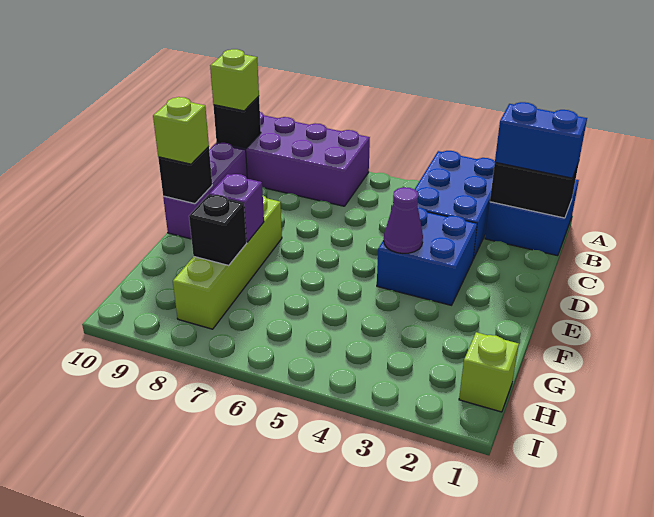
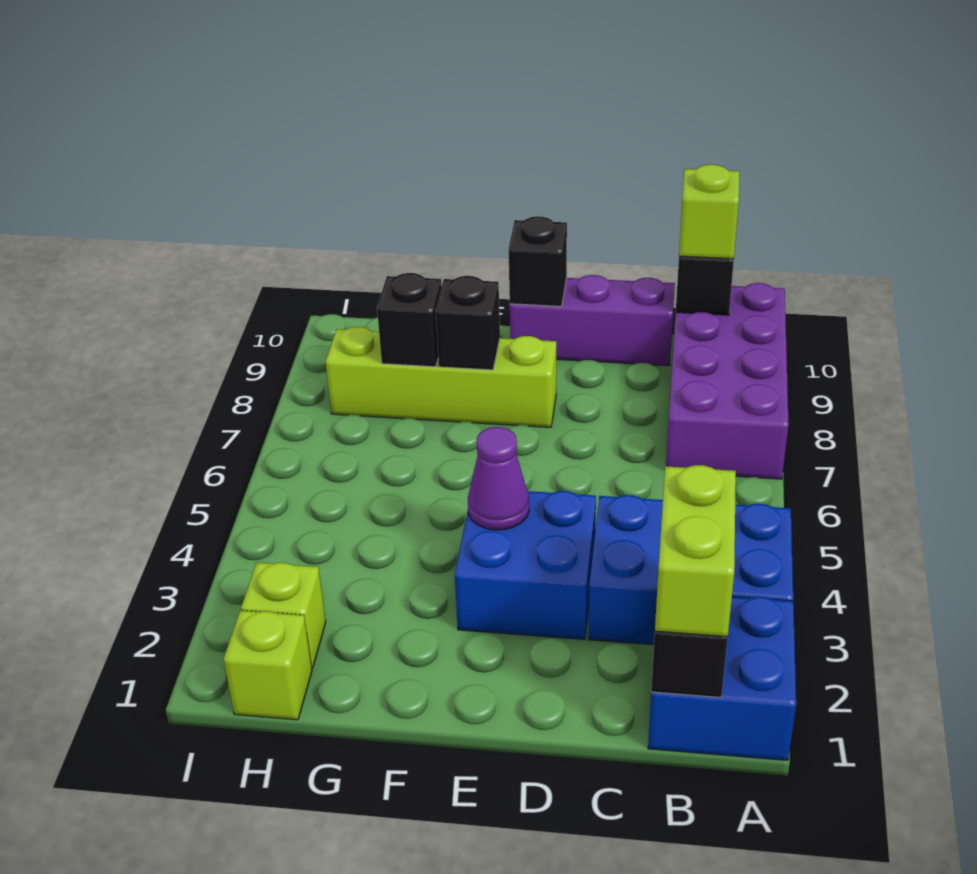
blue 1x2 brick [495,102,587,178] -> lime 1x2 brick [655,465,736,637]
lime 1x1 brick [153,97,209,164] -> lime 1x1 brick moved to [241,563,326,668]
purple 1x1 brick [209,174,264,242] -> black 1x1 brick [436,276,500,370]

